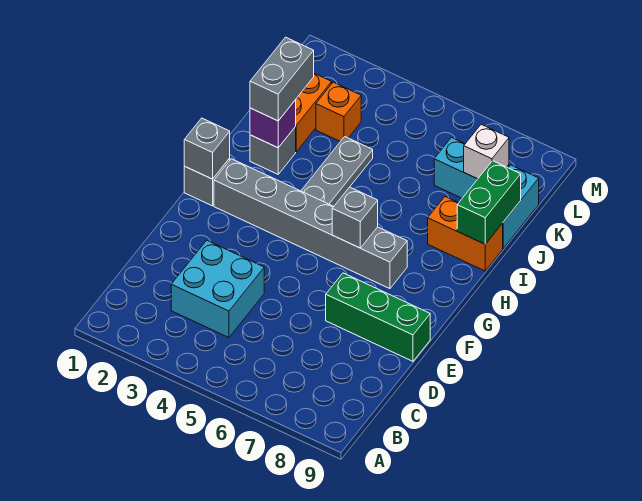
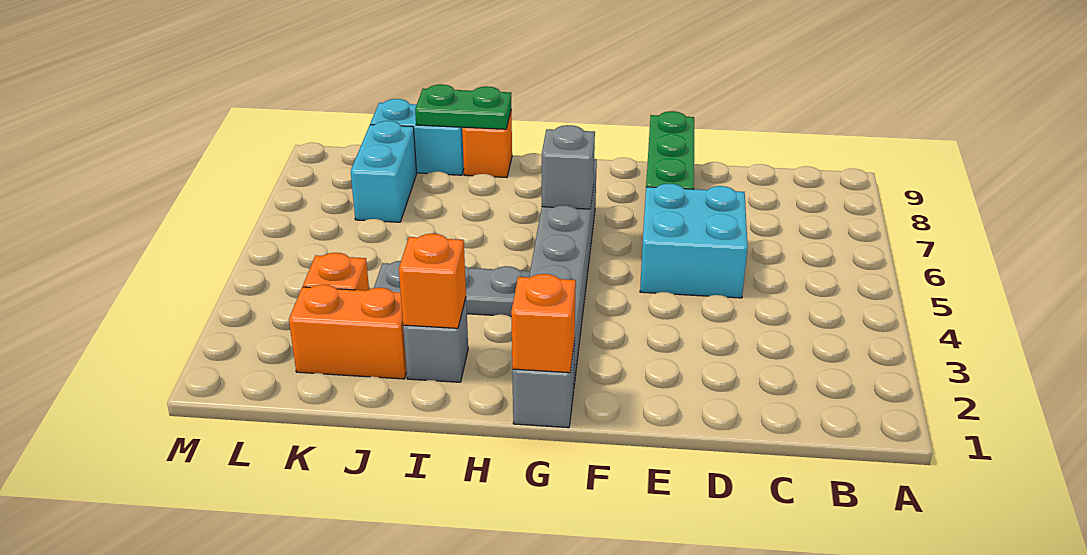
cyan 2x2 brick [171,240,264,338] -> cyan 2x2 brick moved to [640,184,748,298]
grey 1x1 brick [184,118,230,179] -> orange 1x1 brick [511,274,576,373]
purple 1x1 brick [250,100,296,148] -> orange 1x1 brick [399,234,466,328]
grey 1x2 brick [250,37,314,121] -> none
orange 1x2 brick [428,197,503,271] -> orange 1x1 brick [462,110,512,178]
green 1x2 brick [457,161,521,244] -> green 1x2 plate [415,84,511,129]
white 1x1 brick [464,124,509,179] -> none

